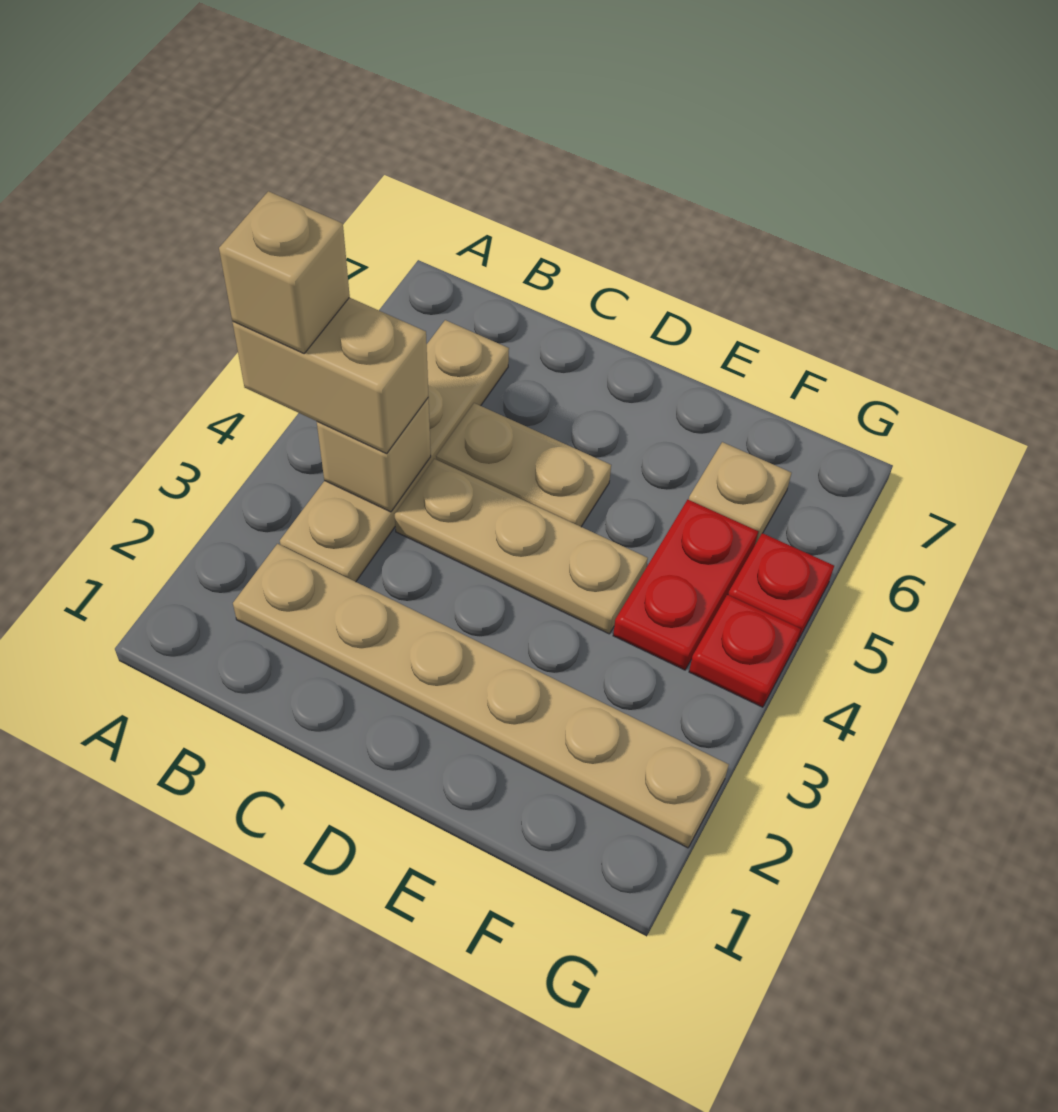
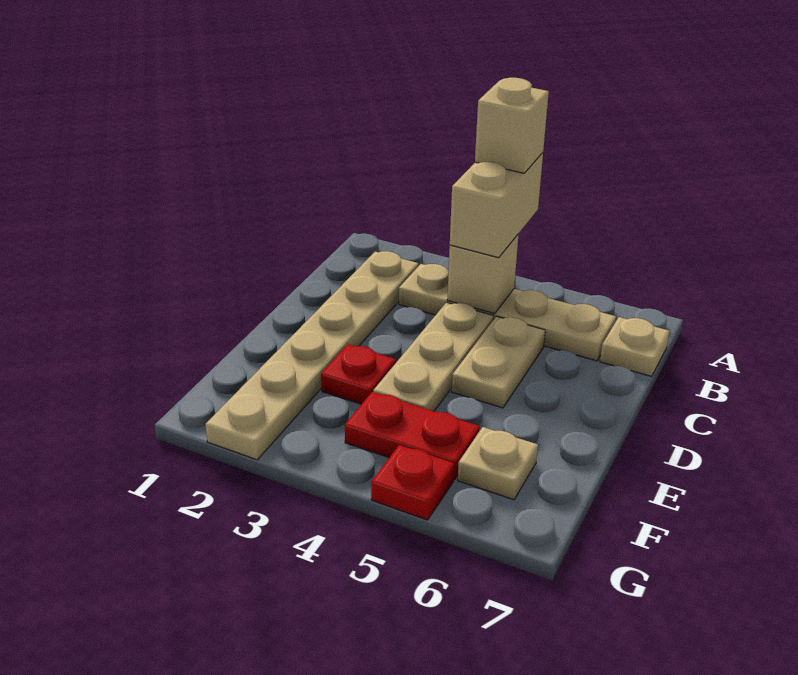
none -> tan 1x1 plate [600,317,670,376]
red 1x1 plate [689,595,801,707] -> red 1x1 plate moved to [321,344,396,404]

